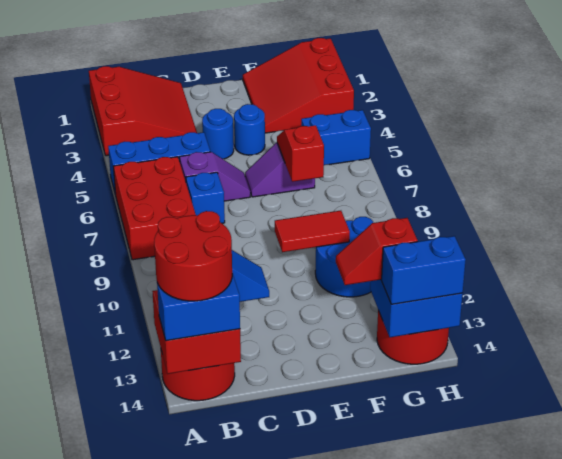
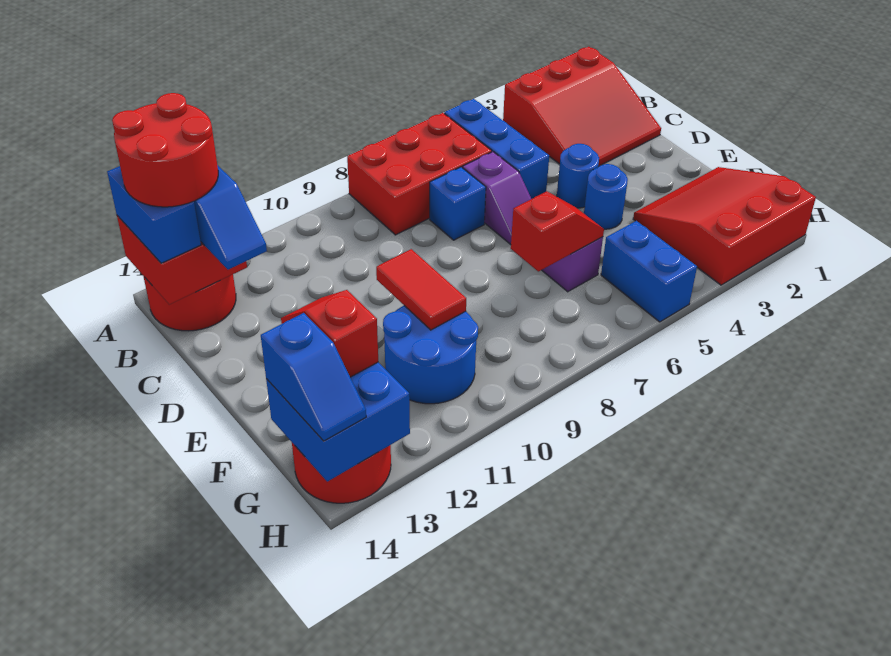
blue 1x2 brick [382,236,466,304] -> blue 1x2 slope [261,313,366,441]

